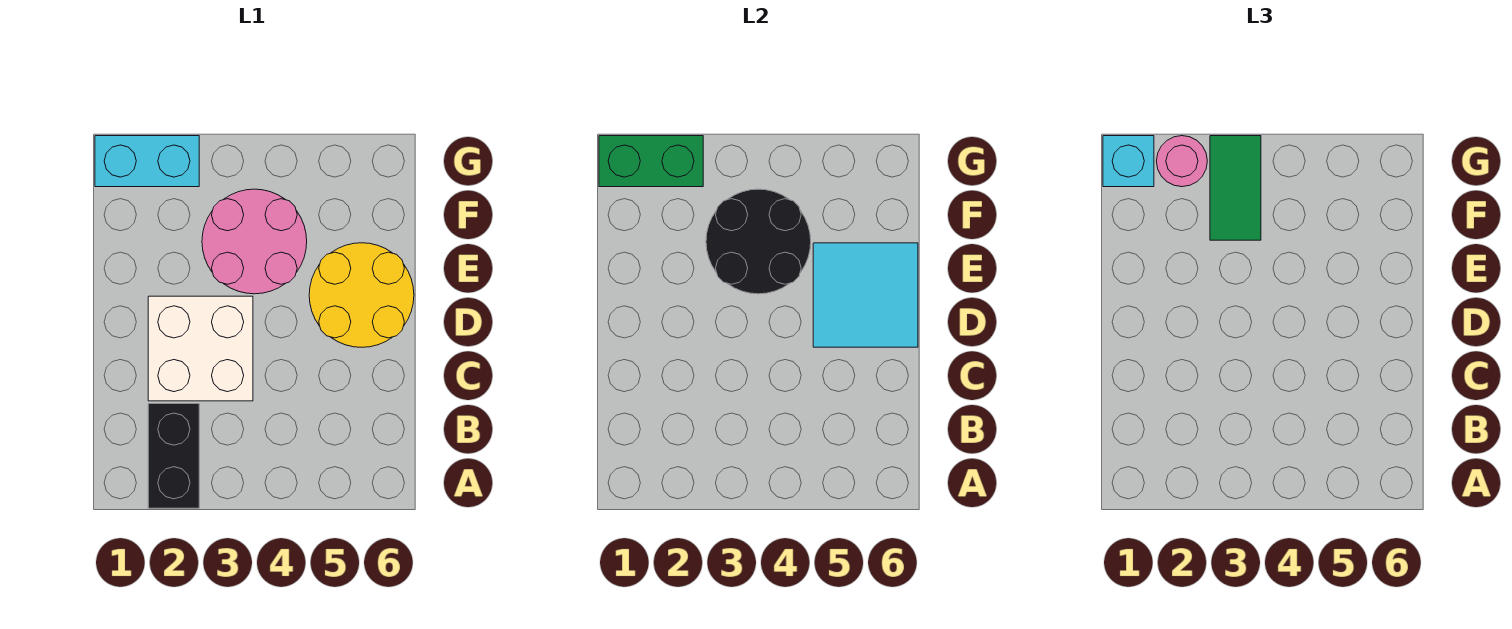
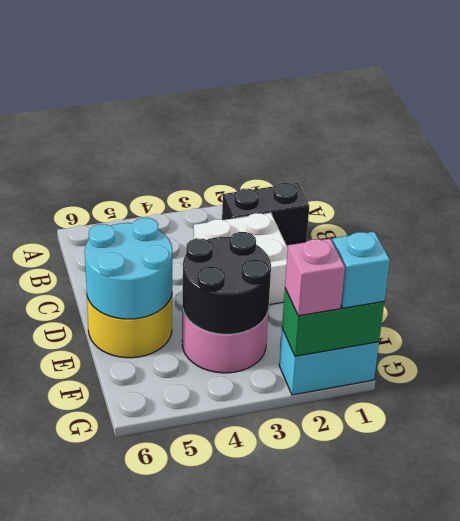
black 1x2 brick [148,404,199,508] -> black 1x2 brick turned to [222,183,309,246]
cyan 2x2 tile [813,243,918,347] -> cyan 2x2 round brick [85,218,172,319]
green 1x2 tile [1210,136,1261,240] -> none
pink 1x1 round brick [1157,136,1207,187] -> pink 1x1 brick [285,239,345,316]

